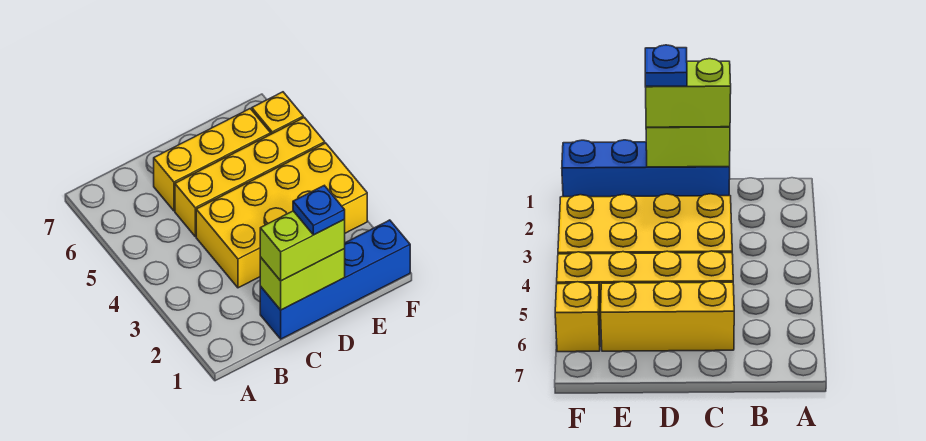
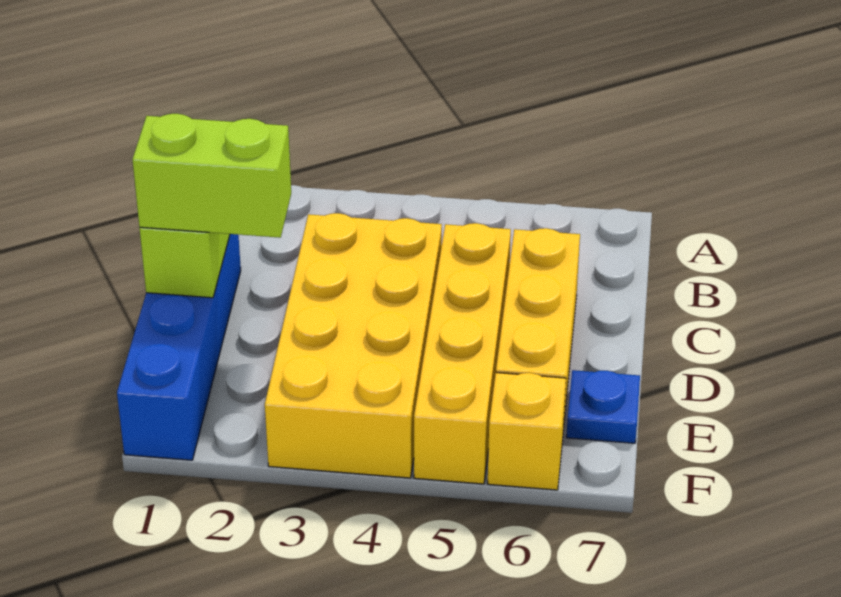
lime 1x2 brick [260,211,345,281] -> lime 1x2 brick turned to [132,114,291,238]
blue 1x1 plate [293,186,345,235] -> blue 1x1 plate moved to [566,370,640,443]

